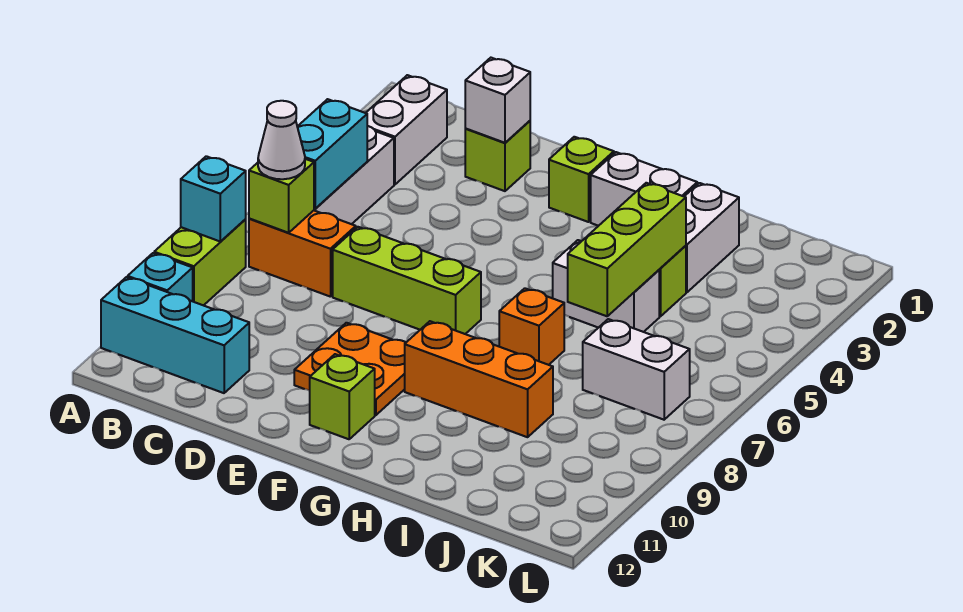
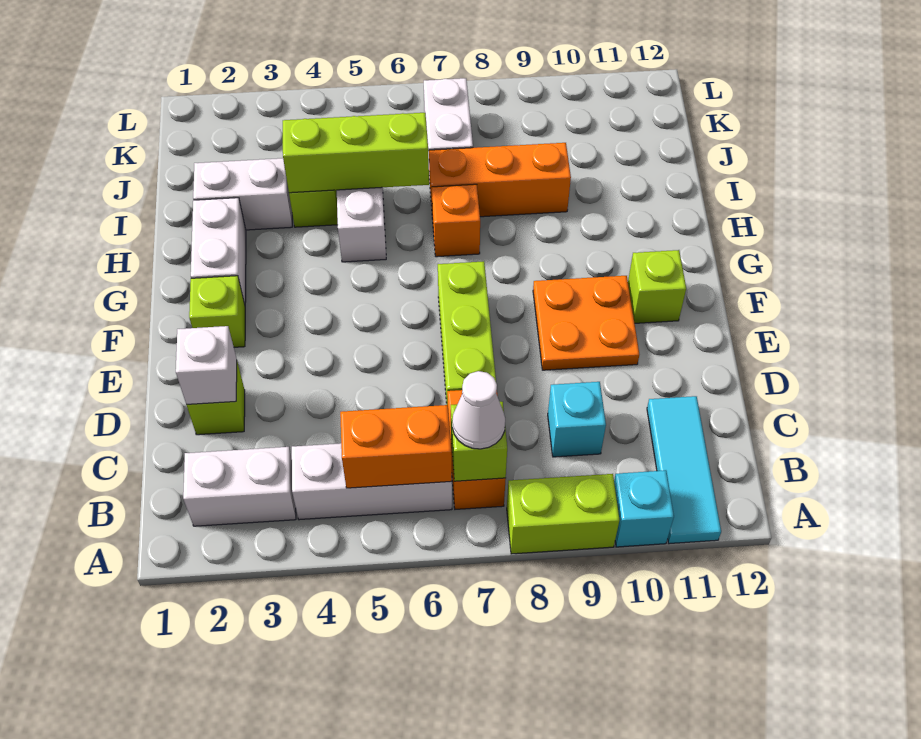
cyan 1x1 brick [181,156,246,241] -> cyan 1x1 brick moved to [548,382,606,457]
cyan 1x3 brick [101,277,249,393] -> cyan 1x3 tile [647,396,721,544]
cyan 1x2 brick [297,99,367,208] -> orange 1x2 brick [340,405,452,488]
orange 1x3 brick [405,321,553,437] -> orange 1x3 brick turned to [429,143,571,219]

